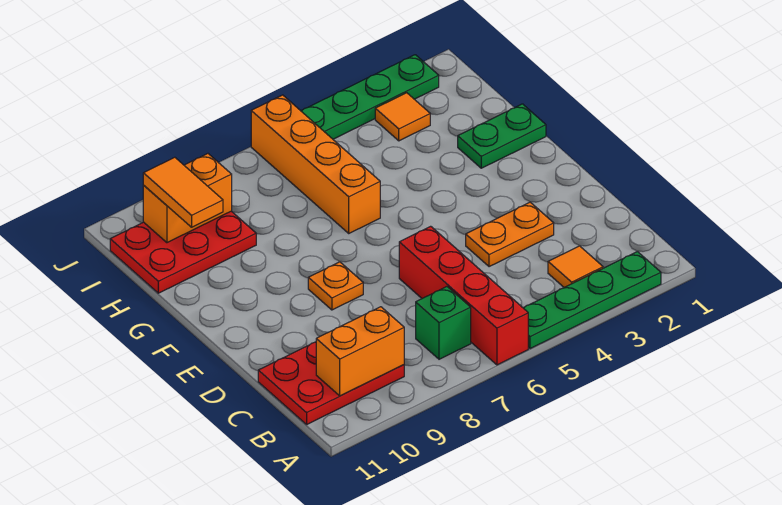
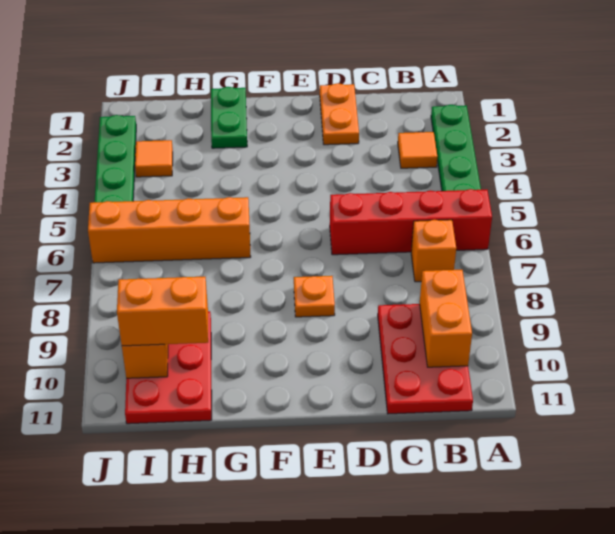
green 1x1 brick [416,287,471,359] -> orange 1x1 brick [411,220,456,282]
orange 1x2 plate [466,202,554,267] -> orange 1x2 plate moved to [320,83,359,145]
orange 1x2 tile [143,157,223,227] -> orange 1x2 brick [117,277,208,346]

